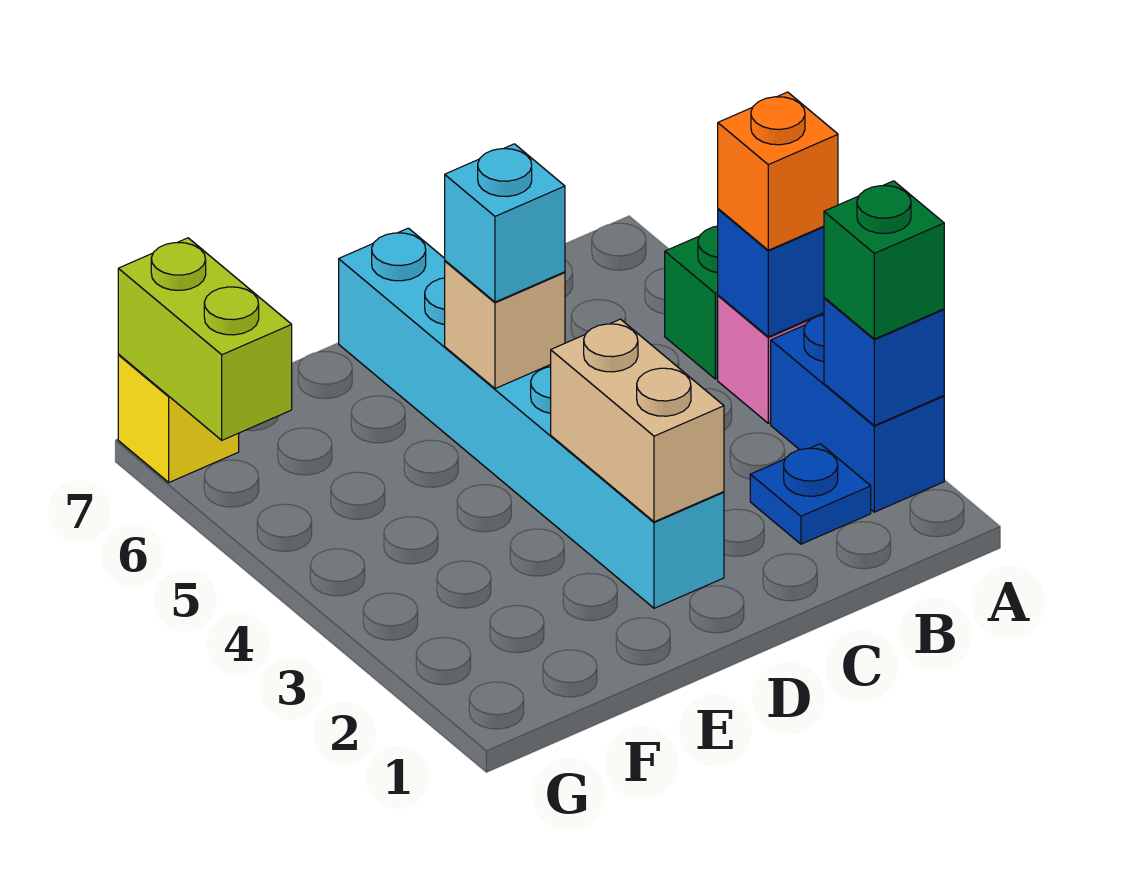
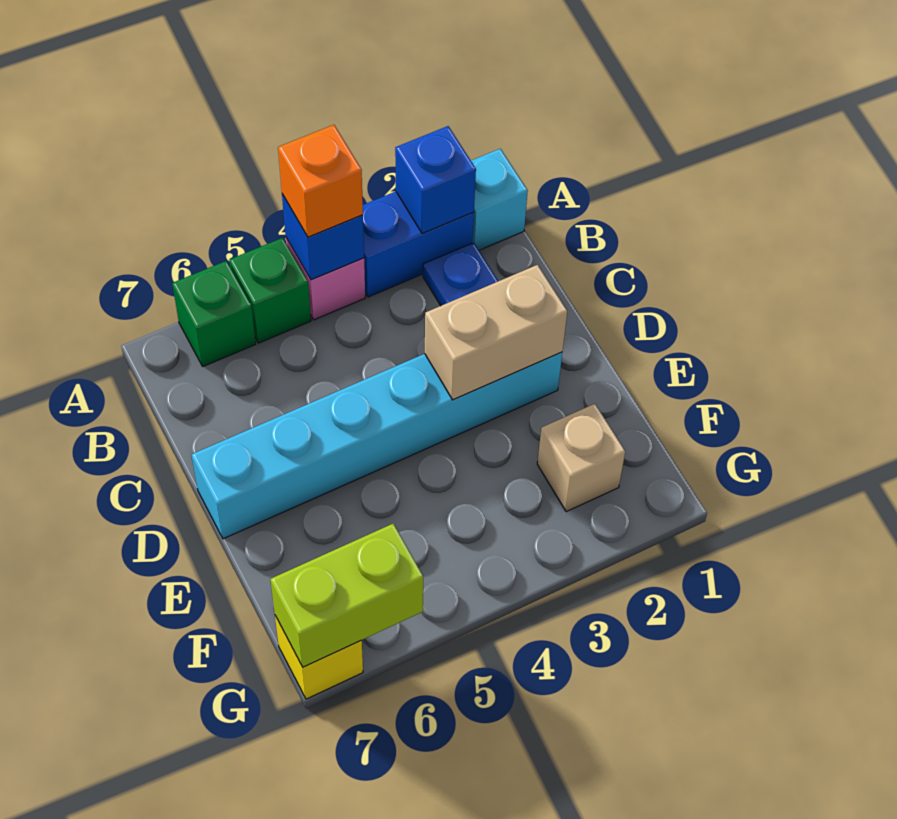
green 1x1 brick [824,181,944,339] -> green 1x1 brick moved to [172,261,256,366]
tan 1x1 brick [445,261,565,389] -> tan 1x1 brick moved to [537,404,625,512]
cyan 1x1 brick [445,144,565,302] -> cyan 1x1 brick moved to [471,149,528,250]

